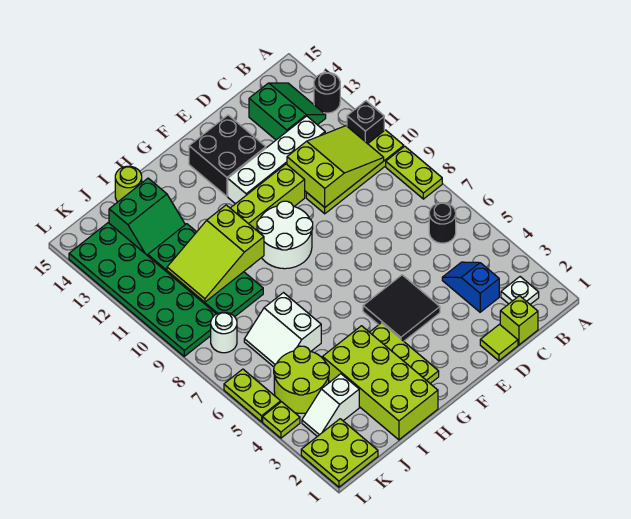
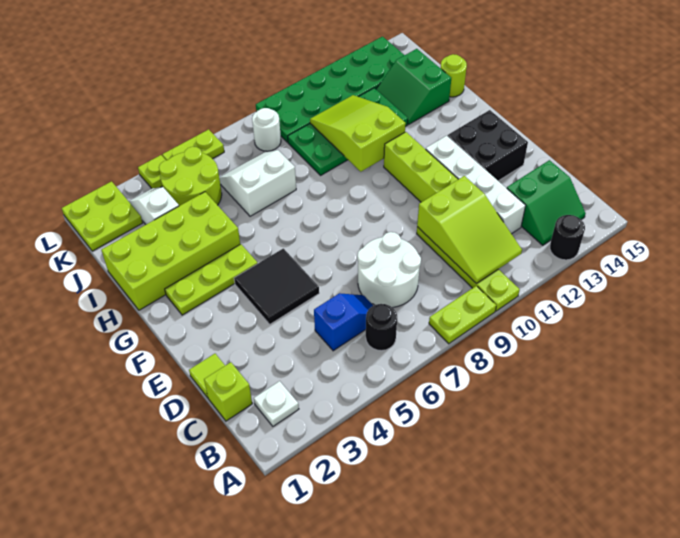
black 1x1 brick [347,101,384,144] -> none
blue 1x2 slope [442,262,499,312] -> blue 1x2 slope moved to [314,293,373,351]
white 2x2 round brick [257,201,313,269] -> white 2x2 round brick moved to [357,232,421,307]

